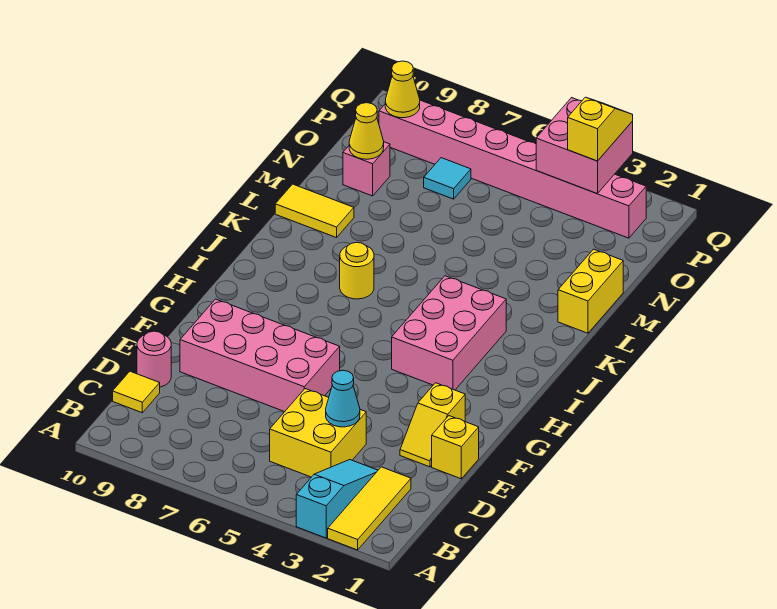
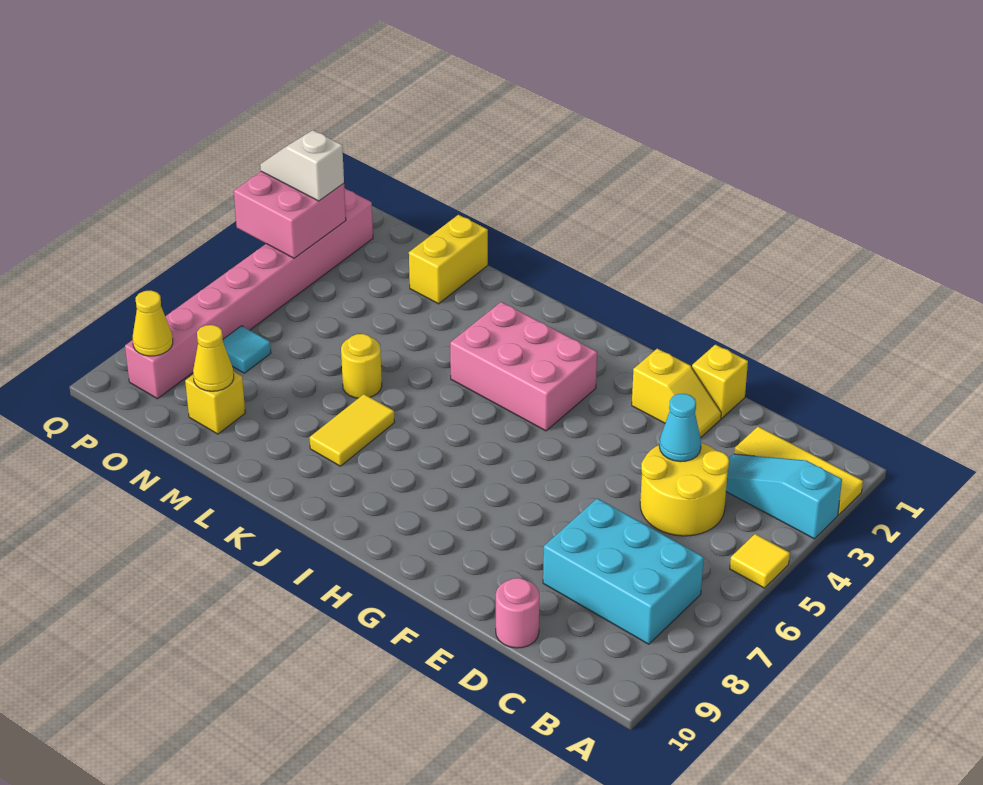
none -> cyan 2x3 brick [543,498,704,644]
yellow 2x2 brick [270,389,366,477] -> yellow 2x2 round brick [640,443,729,536]
yellow 1x1 tile [113,371,160,413] -> yellow 1x1 tile moved to [730,534,790,588]
pink 2x4 brick [180,299,340,412] -> none
yellow 1x1 round brick [340,242,374,299] -> yellow 1x1 round brick moved to [341,334,382,398]
yellow 1x2 brick [558,249,623,333] -> yellow 1x2 brick turned to [409,215,488,304]
yellow 1x2 tile [275,184,354,238] -> yellow 1x2 tile moved to [310,394,395,466]
pink 1x1 brick [343,142,390,196] -> yellow 1x1 brick [185,371,245,434]
yellow 1x2 slope [568,97,633,161] -> white 1x2 slope [260,130,344,201]

